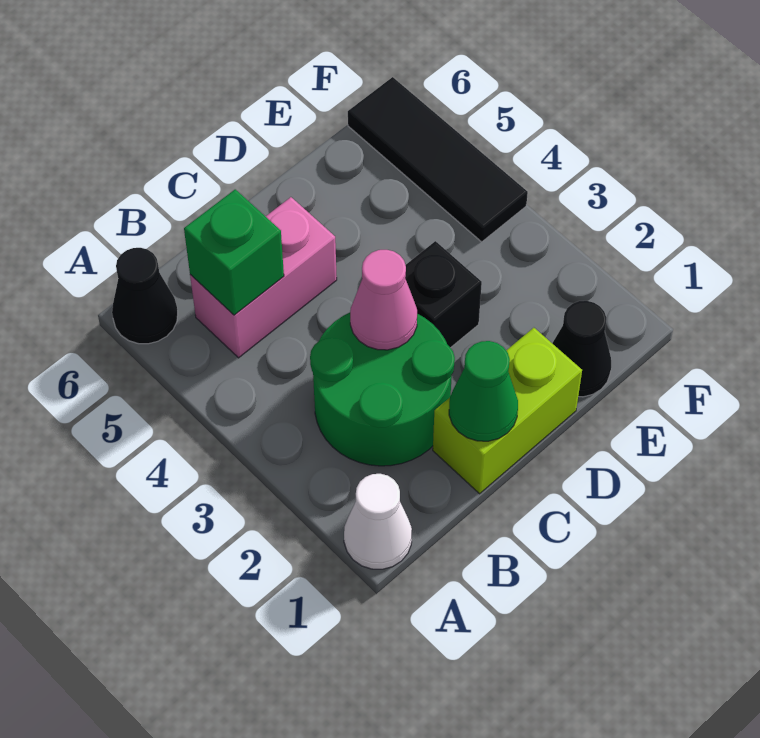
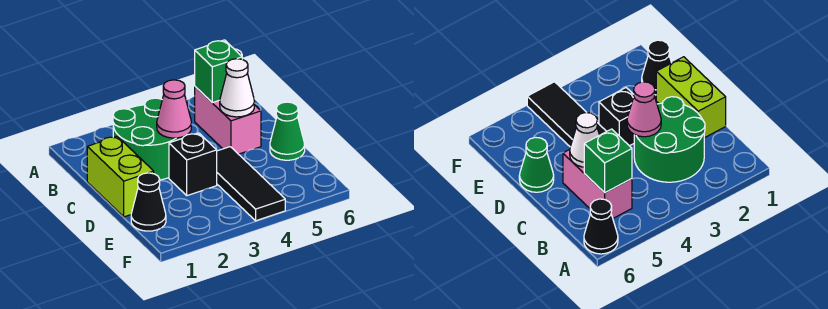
white 1x1 cone [344,474,412,569] -> white 1x1 cone moved to [220,59,254,117]
green 1x1 cone [449,341,518,441] -> green 1x1 cone moved to [270,102,305,160]
black 1x3 tile [348,77,528,242] -> black 1x3 tile turned to [217,147,285,221]

